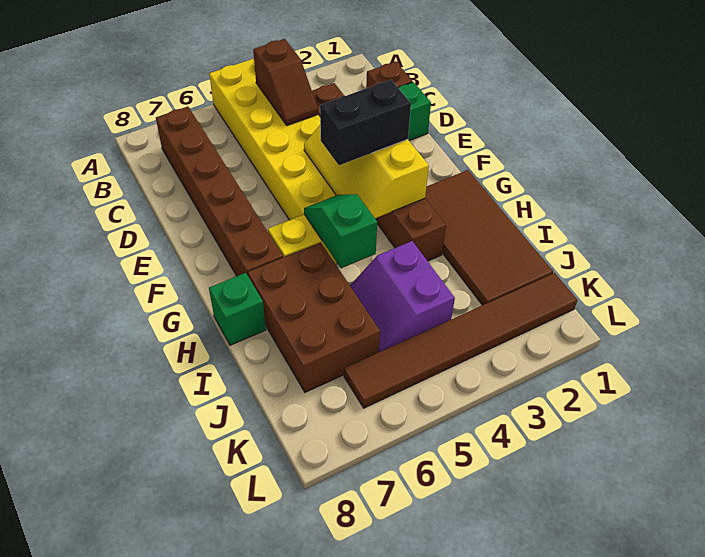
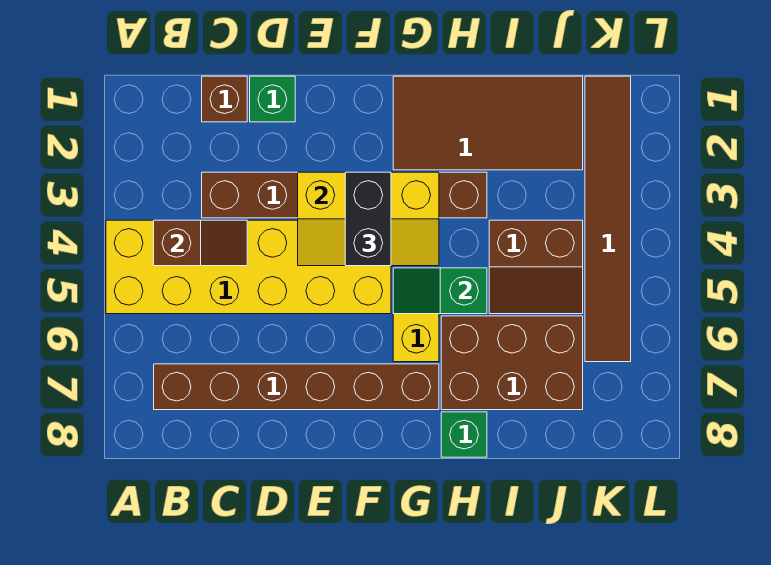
purple 2x2 slope [350,241,455,352] -> brown 2x2 slope [489,220,583,314]

